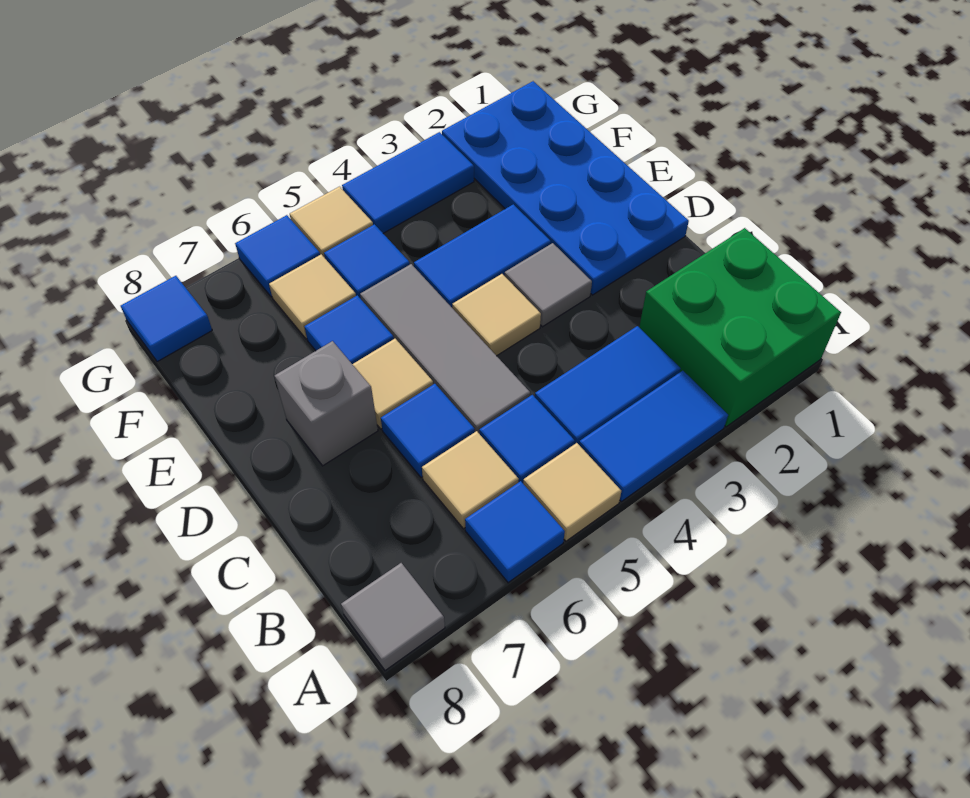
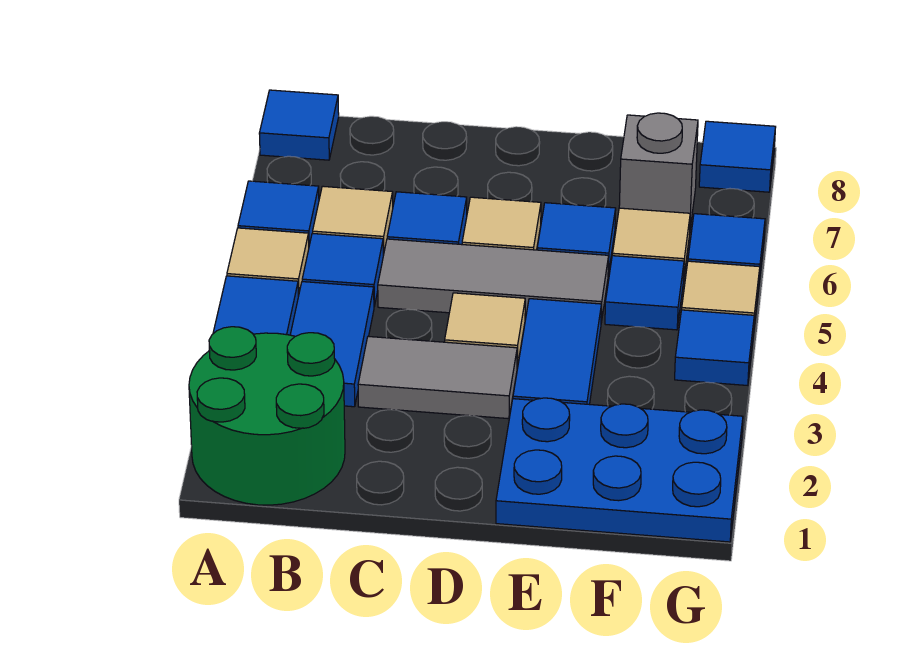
green 2x2 brick [639,228,841,427] -> green 2x2 round brick [189,327,345,505]
grey 1x1 tile [341,563,445,671] -> blue 1x1 tile [259,90,339,160]
blue 2x4 plate [442,81,689,295] -> blue 2x3 plate [496,398,743,542]
grey 1x1 tile [505,243,592,327] -> grey 1x2 tile [358,336,517,419]
grey 1x1 brick [275,341,378,466] -> grey 1x1 brick moved to [619,113,698,228]
blue 1x2 tile [342,132,474,233] -> blue 1x1 tile [675,310,754,385]

